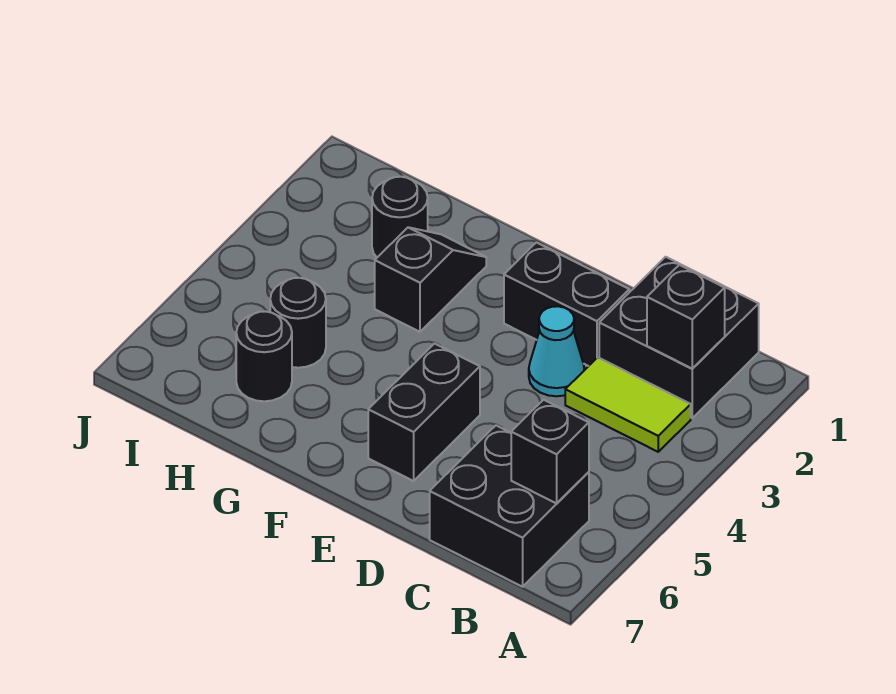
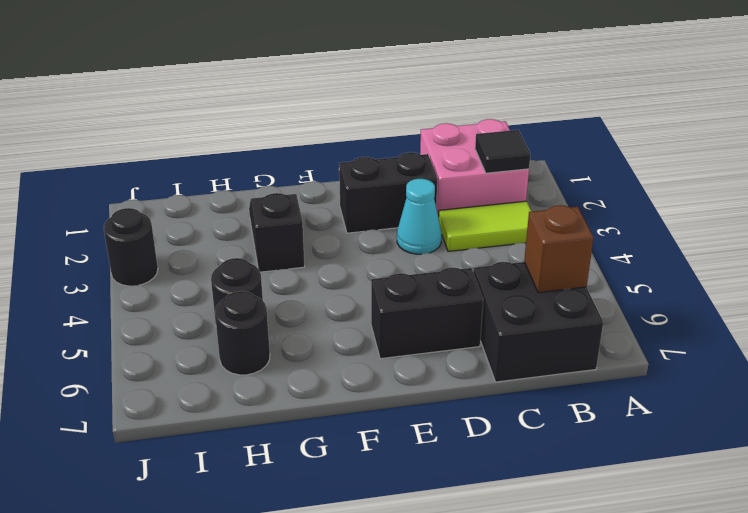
black 2x2 brick [599,257,759,418] -> pink 2x2 brick [420,119,529,218]
black 1x1 brick [647,265,725,369] -> black 1x1 tile [475,130,530,173]
black 1x1 brick [511,400,589,503] -> brown 1x1 brick [524,205,594,293]
black 1x2 brick [368,344,480,481] -> black 1x2 brick turned to [371,267,483,359]
black 1x1 round brick [372,177,428,257] -> black 1x1 round brick moved to [104,208,158,286]

